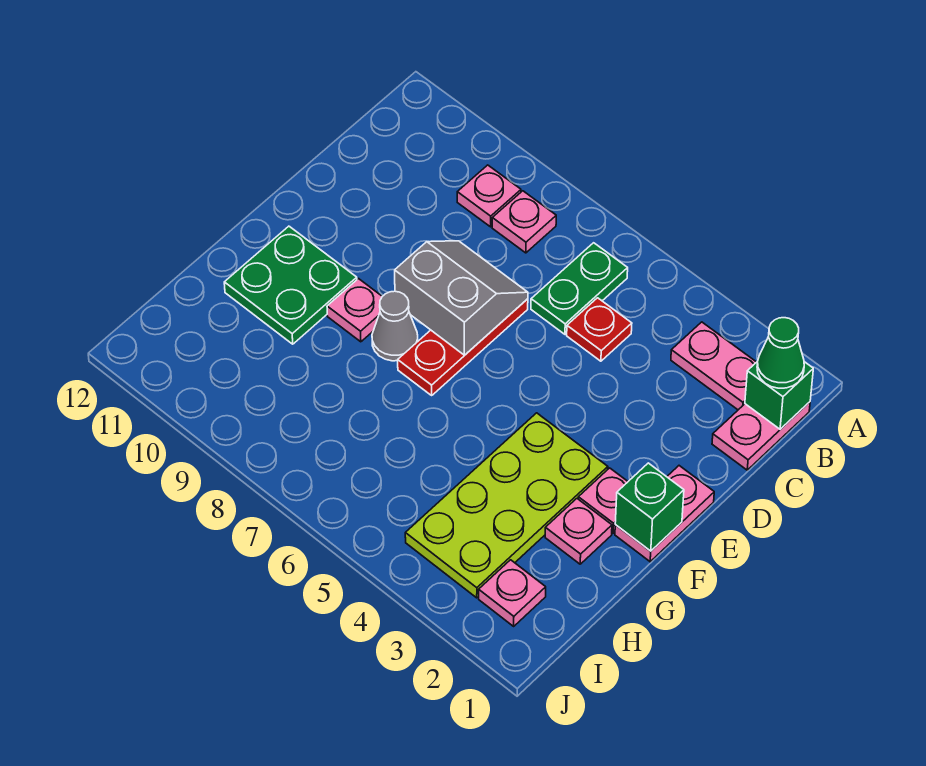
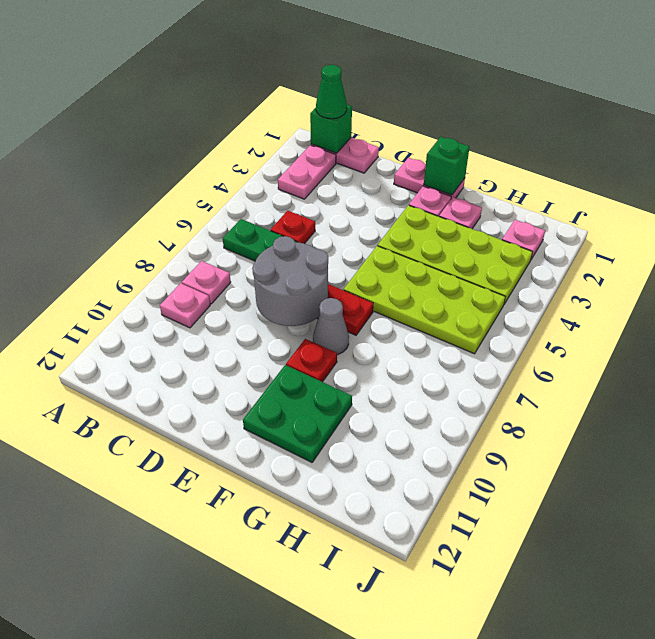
grey 2x2 slope [395,241,528,355] -> grey 2x2 round brick [252,236,328,326]
none -> lime 2x4 plate [344,246,505,354]
pink 1x1 plate [327,279,382,342] -> red 1x1 plate [286,339,337,382]

